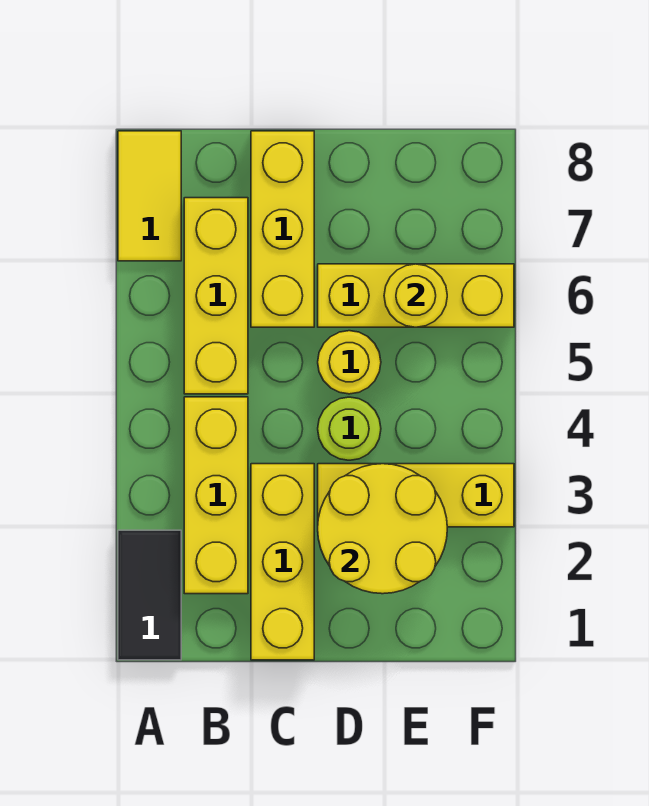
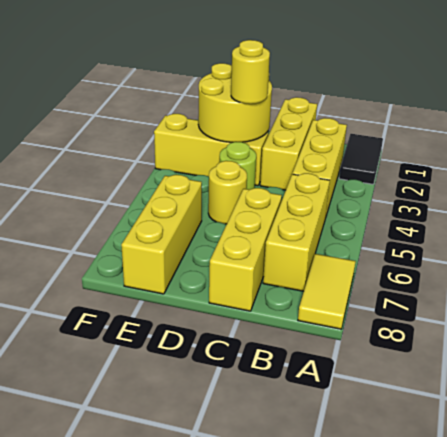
yellow 1x3 brick [318,264,514,327] -> yellow 1x3 brick turned to [121,175,202,294]
yellow 1x1 round brick [384,264,447,327] -> yellow 1x1 round brick moved to [231,40,270,104]

